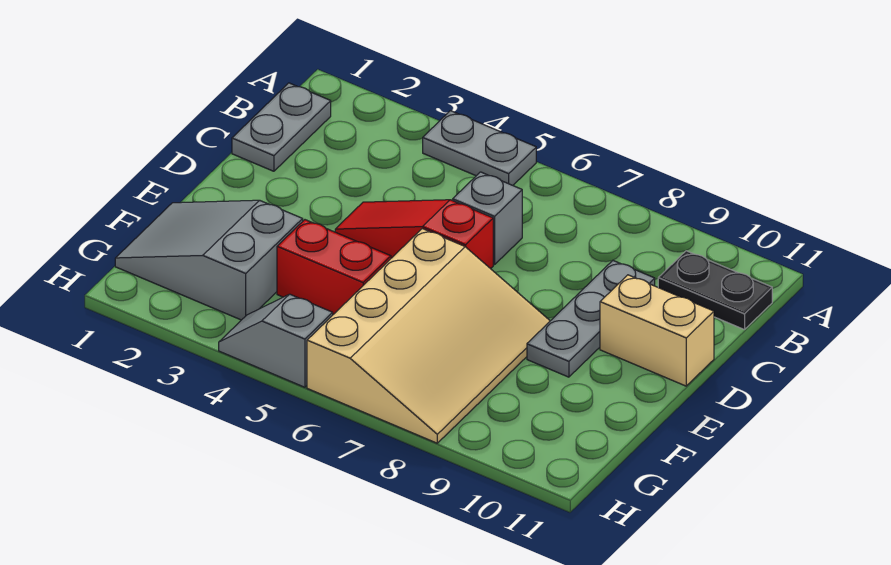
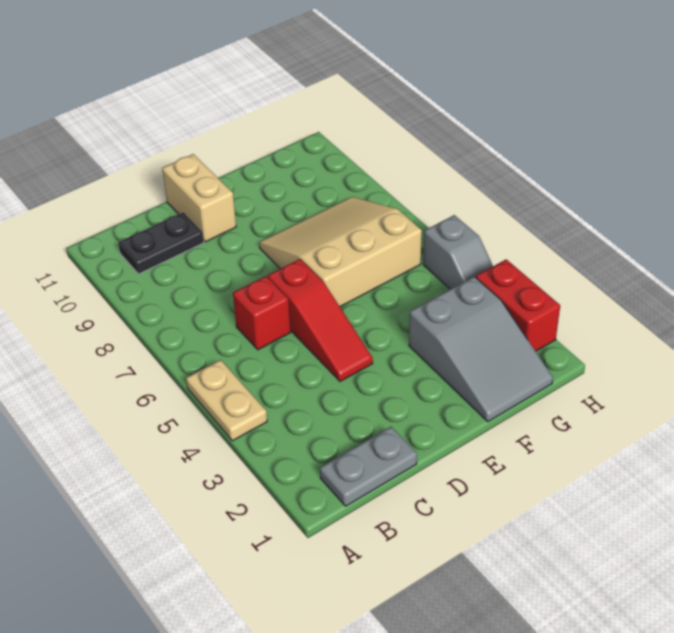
grey 1x2 plate [423,111,536,185] -> tan 1x2 plate [186,360,267,441]
black 1x2 plate [658,251,772,330] -> black 1x2 plate turned to [118,212,204,274]
grey 1x1 brick [453,172,522,265] -> red 1x1 brick [233,276,290,350]
grey 1x3 plate [527,261,655,377] -> none
tan 3x4 slope [307,229,550,443] -> tan 3x3 slope [259,197,422,307]
red 1x2 brick [277,220,391,314] -> red 1x2 brick moved to [476,259,560,351]

